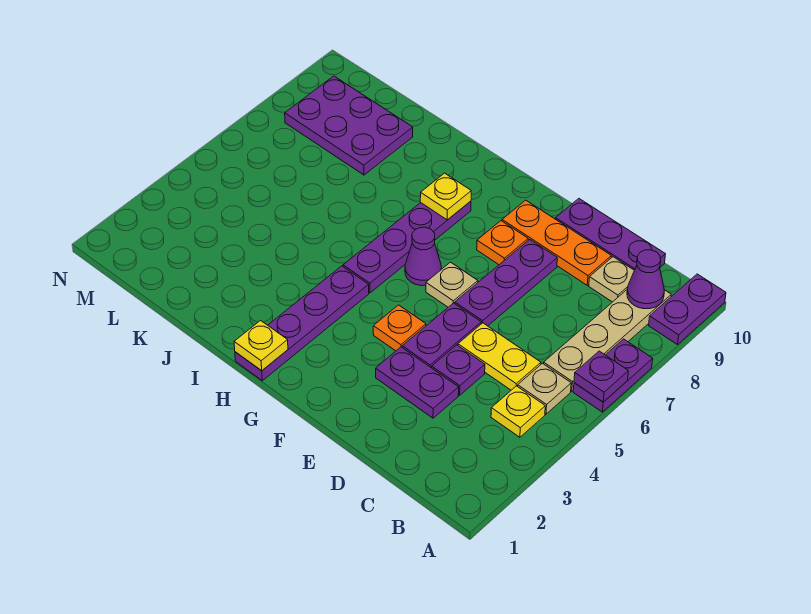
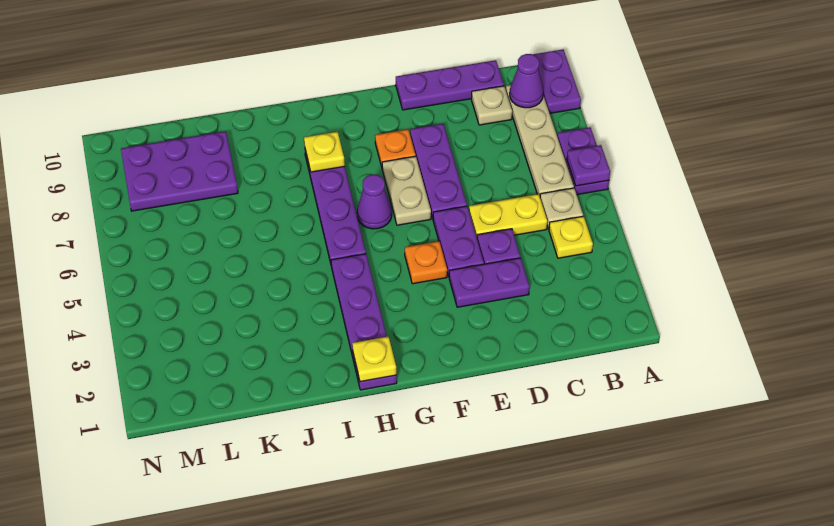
orange 1x3 plate [502,200,611,285] -> none
tan 1x1 plate [426,262,478,307] -> tan 1x2 plate [382,156,431,225]

